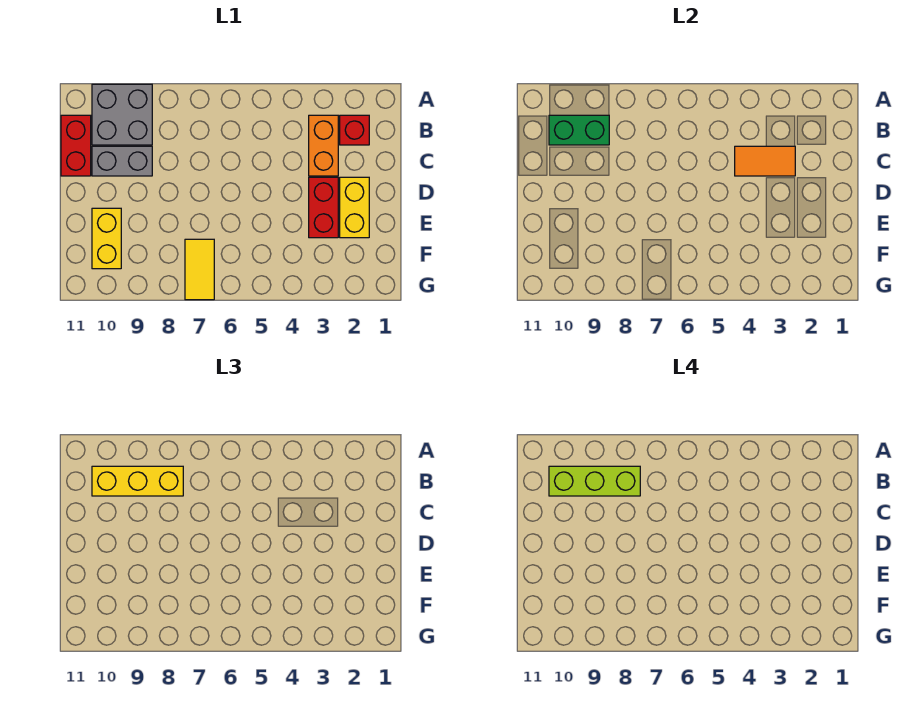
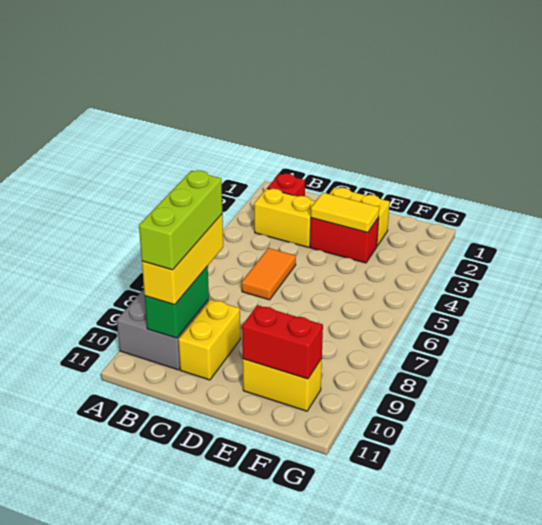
orange 1x2 brick [309,115,338,176] -> yellow 1x2 brick [254,189,316,247]
red 1x2 brick [61,115,91,176] -> red 1x2 brick moved to [242,305,323,379]
orange 1x2 tile [735,146,795,176] -> orange 1x2 tile moved to [242,248,296,300]
grey 1x2 brick [92,146,152,176] -> yellow 1x2 brick [179,299,240,380]
yellow 1x2 tile [185,239,214,300] -> yellow 1x2 tile moved to [311,193,379,233]

